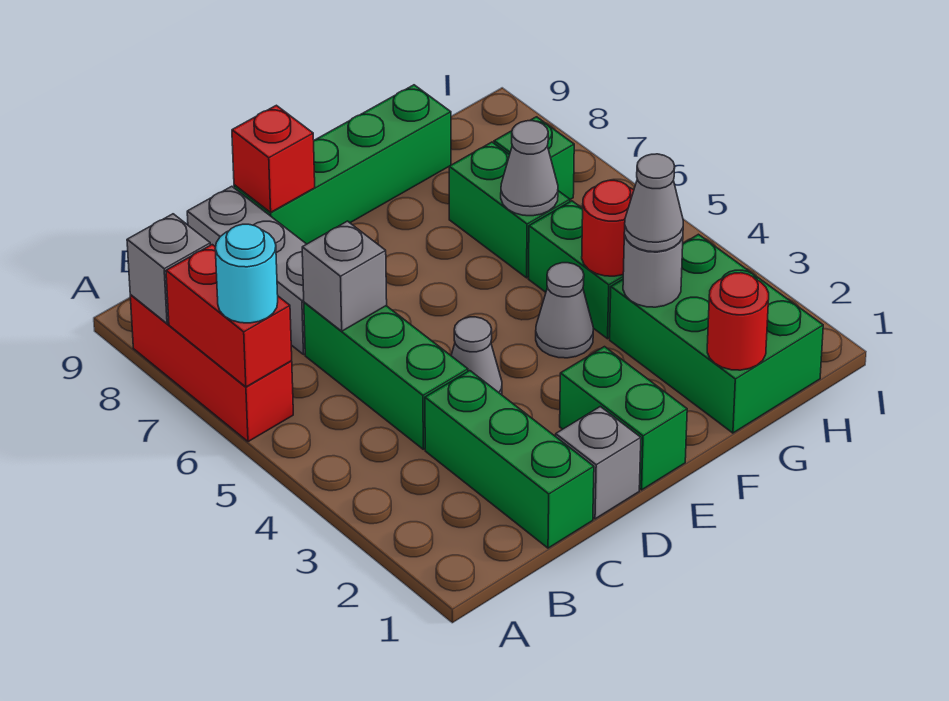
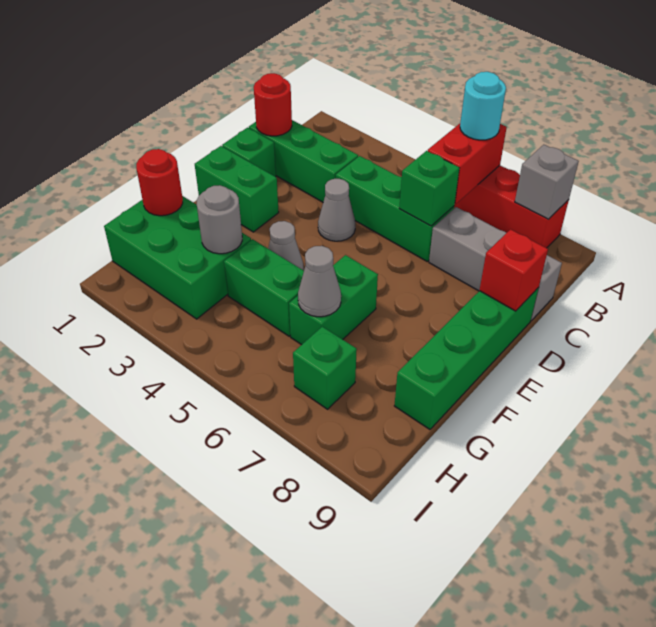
red 1x2 brick [166,245,292,387] -> red 1x2 brick turned to [428,124,507,204]
grey 1x1 brick [302,221,387,331] -> green 1x1 brick [399,151,459,226]
grey 1x1 brick [556,407,641,519] -> green 1x1 brick [222,128,276,177]
grey 1x1 cone [624,154,683,252] -> none
red 1x1 round brick [582,180,634,276] -> red 1x1 round brick moved to [254,73,292,136]
green 1x2 brick [449,142,570,278] -> green 1x2 brick turned to [289,255,378,345]

